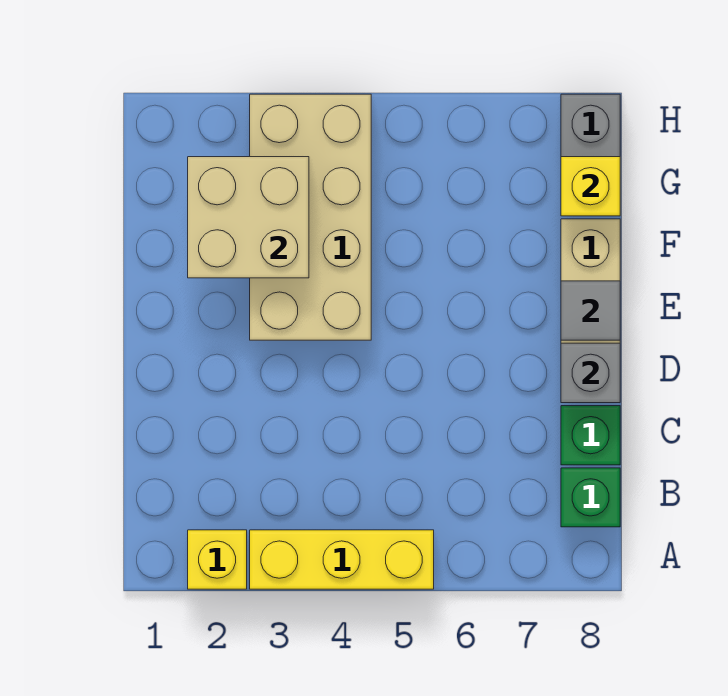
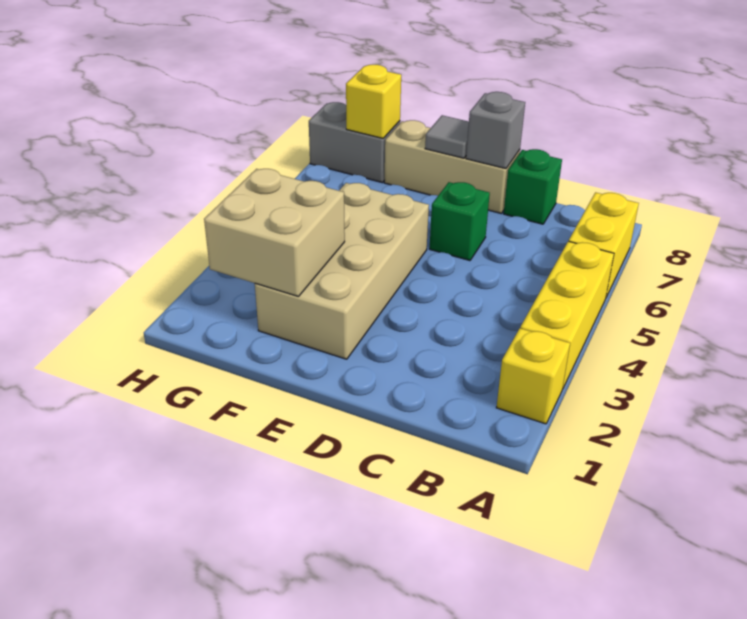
none -> yellow 1x2 brick [569,192,639,297]
green 1x1 brick [561,468,620,527] -> green 1x1 brick moved to [430,182,490,261]
tan 2x4 brick [250,94,371,340] -> tan 2x4 brick turned to [255,183,429,359]

